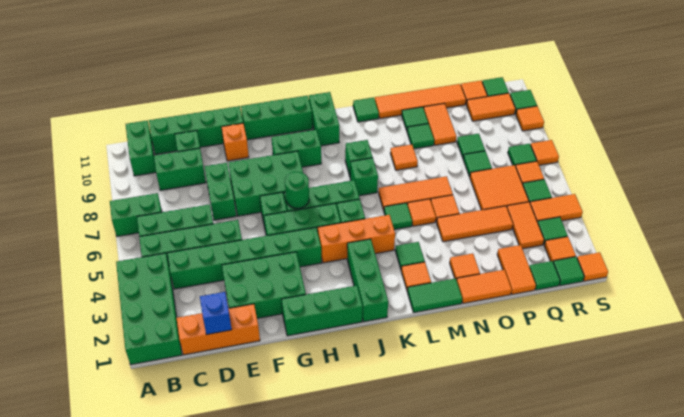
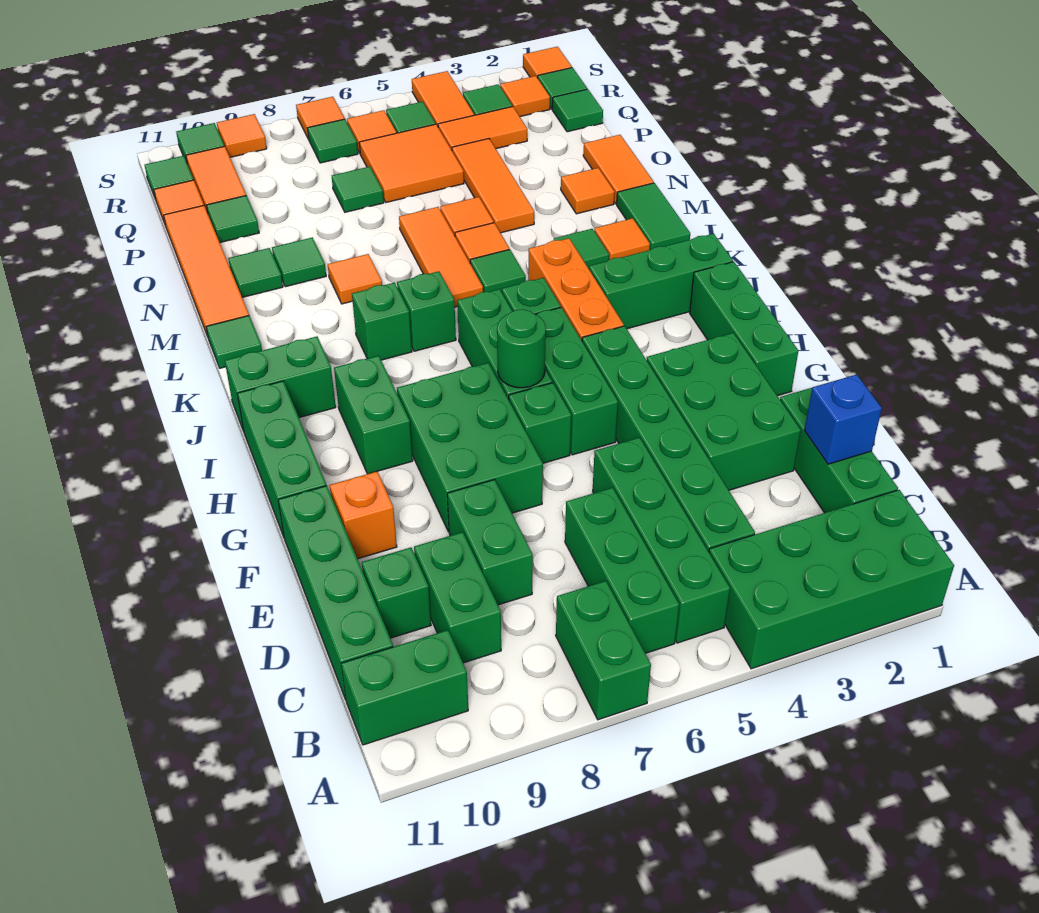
orange 1x3 brick [177,304,260,355] -> green 1x3 brick [780,388,898,513]
green 1x2 brick [205,163,236,220] -> green 1x2 brick turned to [447,480,533,605]
orange 1x2 tile [424,103,456,145] -> none
orange 1x2 tile [497,245,536,294] -> none
green 1x1 tile [457,134,485,159] -> green 1x1 tile moved to [206,196,259,243]

